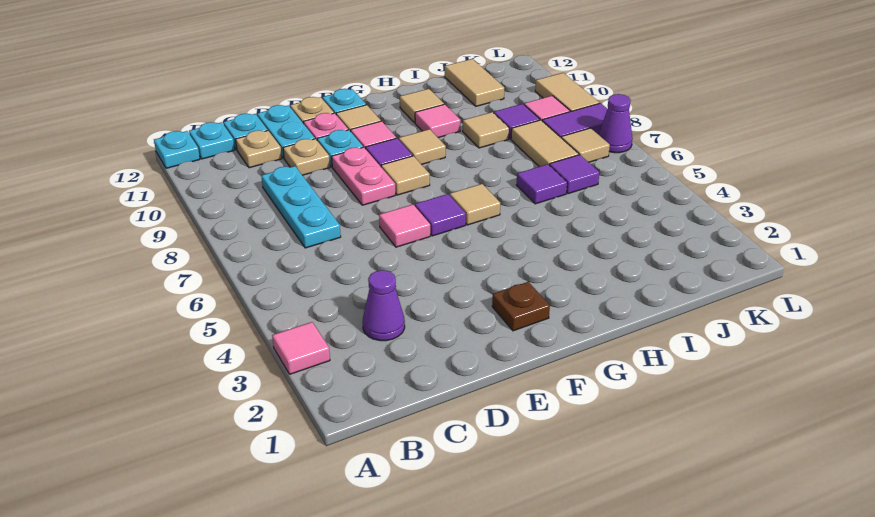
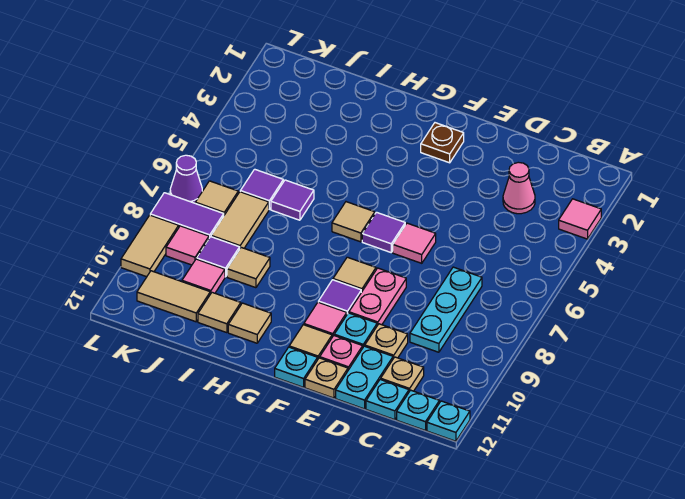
purple 1x1 cone [363,270,405,341] -> pink 1x1 cone [503,162,535,214]
tan 1x1 tile [399,129,446,165] -> tan 1x1 tile moved to [198,292,241,333]
pink 1x1 tile [415,104,461,138] -> pink 1x1 tile moved to [182,259,225,294]
tan 1x2 tile [445,59,504,106] -> tan 1x2 tile turned to [137,271,210,322]

